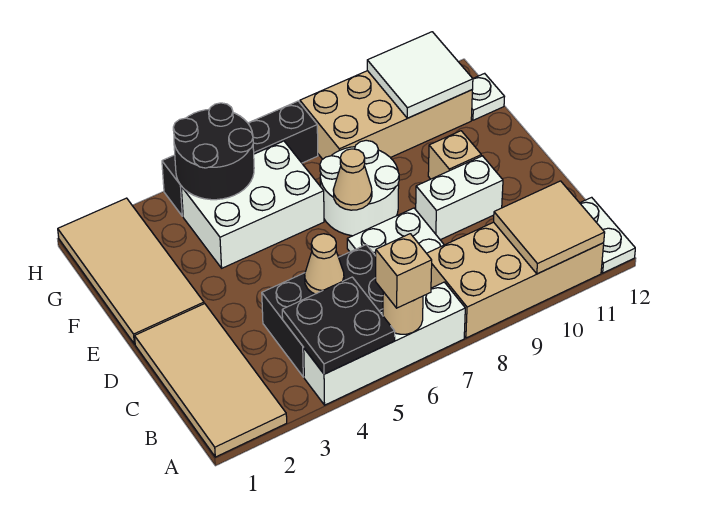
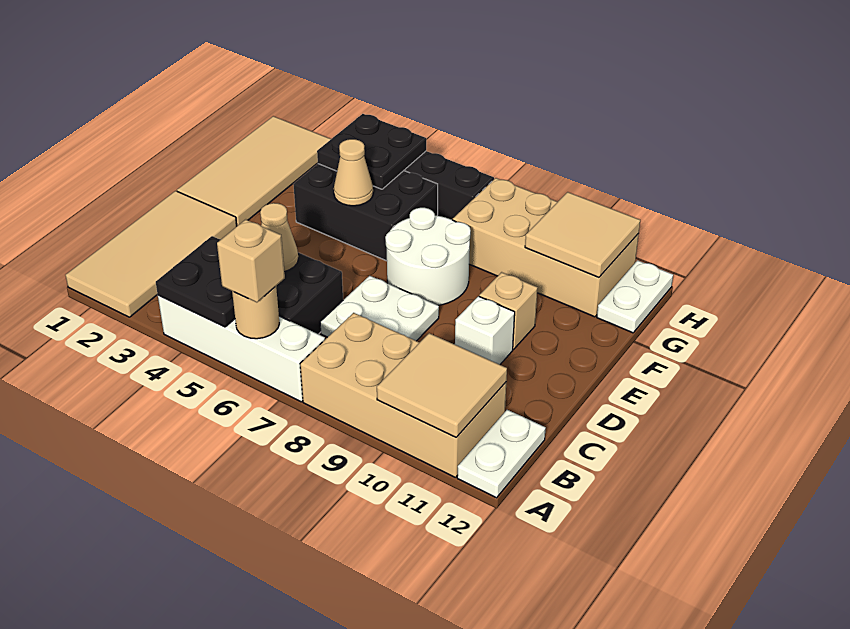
white 1x2 brick [416,156,503,240] -> white 1x1 brick [455,296,515,365]
tan 1x1 cone [333,149,372,210] -> tan 1x1 cone moved to [334,139,373,206]
white 2x3 brick [181,141,324,268] -> black 2x3 brick [293,164,438,261]
black 2x2 round brick [173,103,254,200] -> black 2x2 plate [317,114,426,189]
white 2x2 tile [367,32,473,118] -> tan 2x2 tile [525,192,640,278]
white 1x1 plate [471,73,505,120] -> white 1x2 plate [597,260,673,333]

